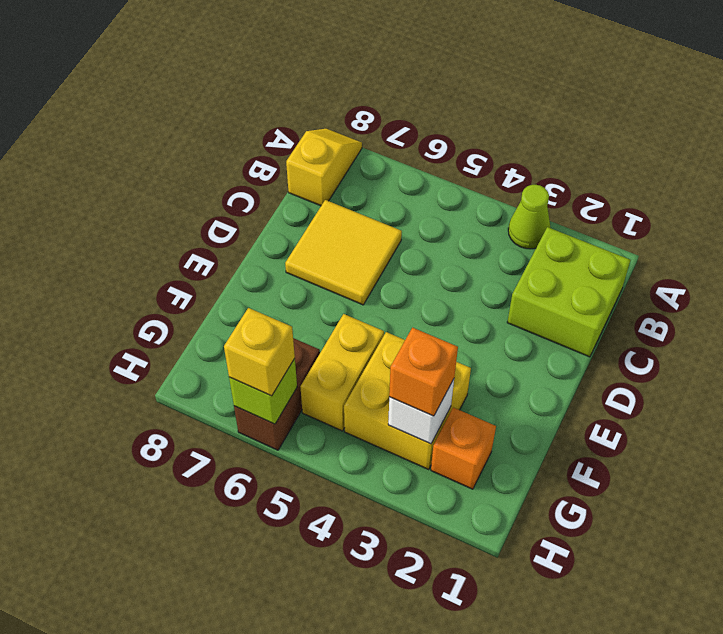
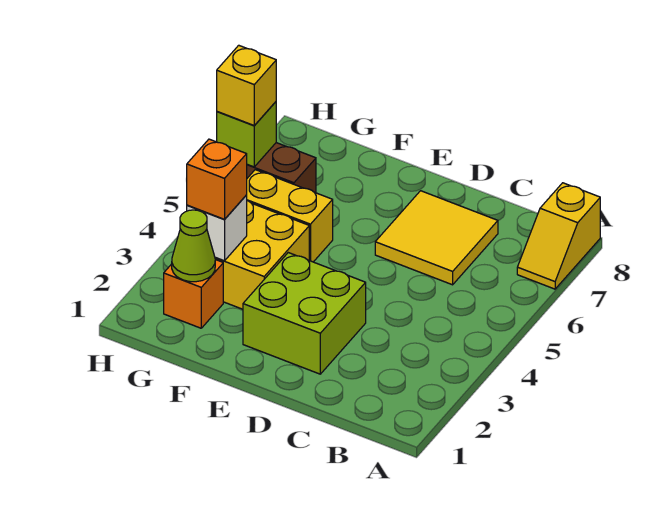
lime 1x1 cone [508,185,550,249] -> lime 1x1 cone moved to [172,210,215,282]
yellow 1x2 slope [286,129,362,206] -> yellow 1x2 slope turned to [517,183,600,289]
lime 2x2 brick [507,227,630,357] -> lime 2x2 brick moved to [243,253,366,374]

